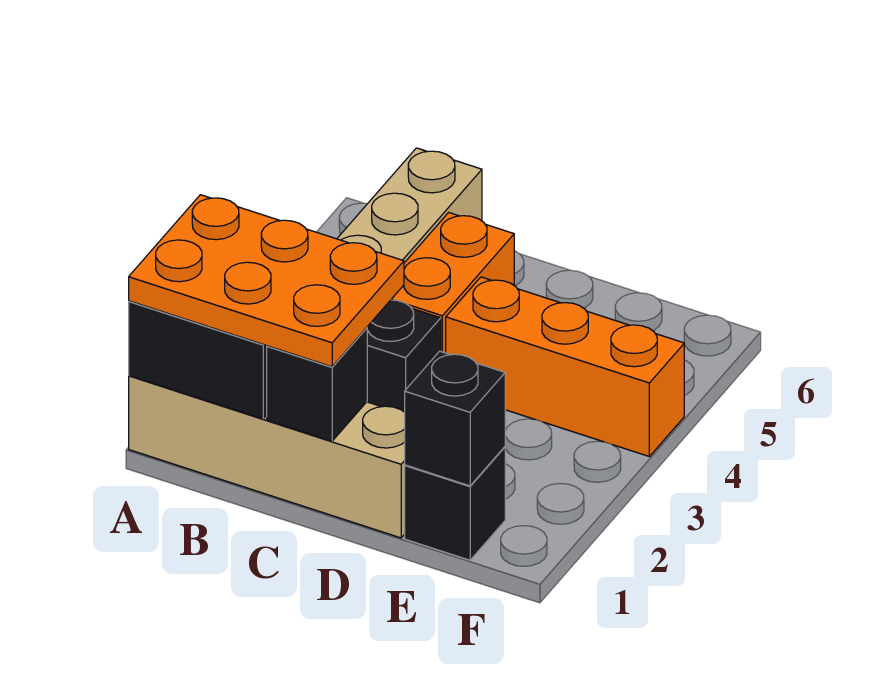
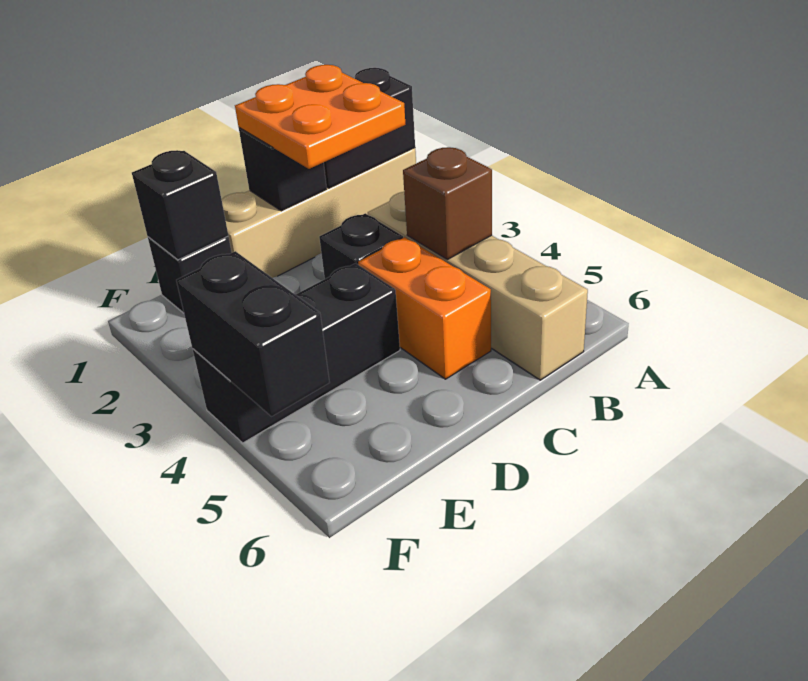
orange 2x3 plate [129,195,404,367] -> orange 2x2 plate [235,65,405,169]
none -> brown 1x1 brick [403,147,492,260]
orange 1x3 brick [446,277,684,456] -> black 1x3 brick [193,263,400,443]
none -> black 1x2 brick [176,251,330,417]

